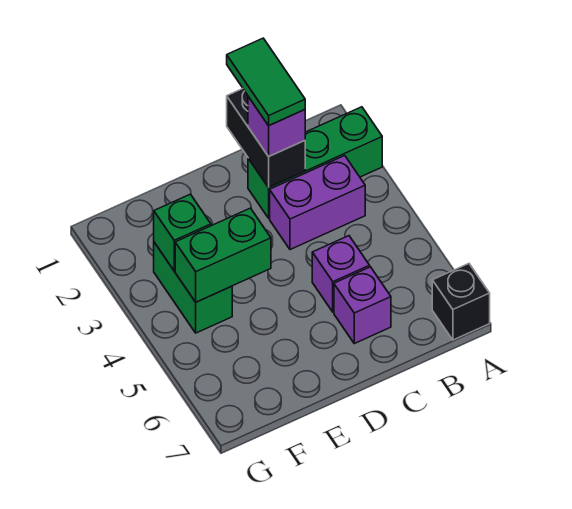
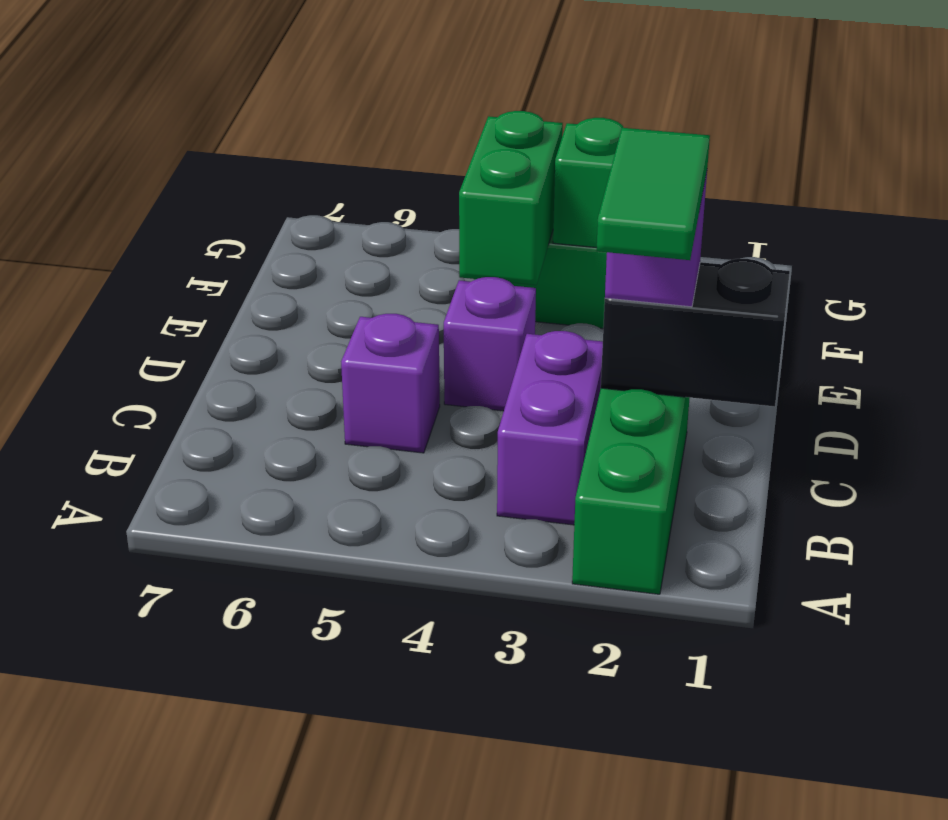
black 1x1 brick [432,264,490,340] -> none
green 1x2 tile [227,38,305,126] -> green 1x2 tile turned to [597,128,710,260]
purple 1x1 brick [334,267,391,344] -> purple 1x1 brick moved to [444,277,536,411]

